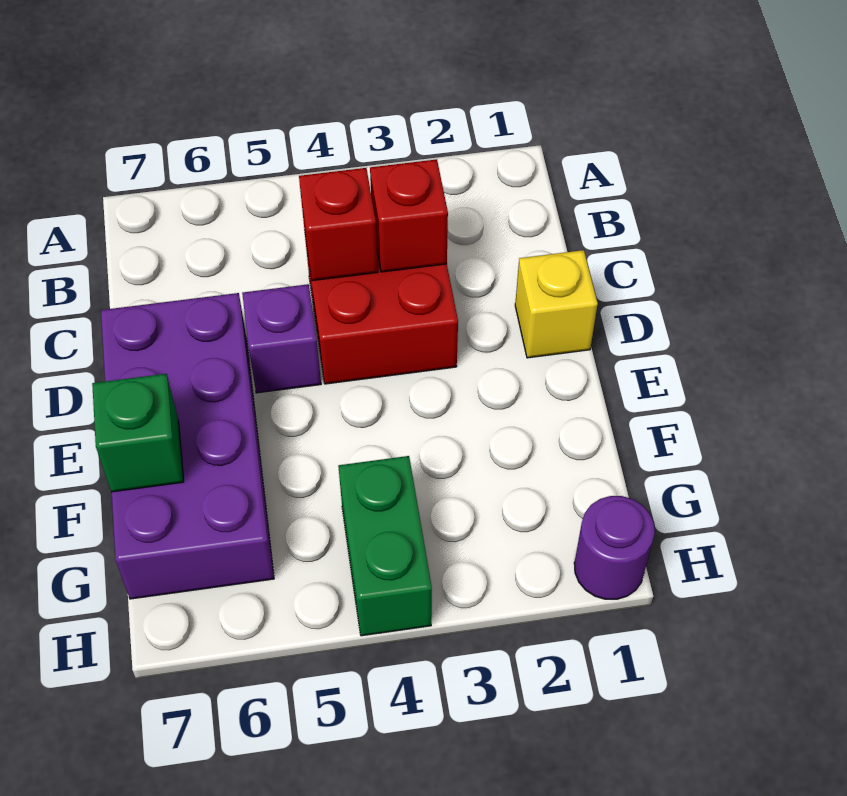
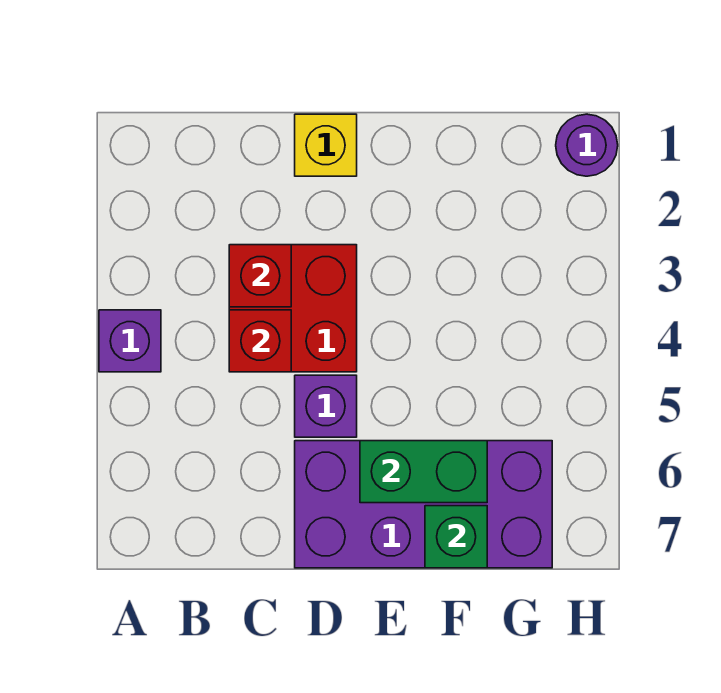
none -> purple 1x1 brick [99,310,161,372]
green 1x2 brick [338,456,432,636] -> green 1x2 brick moved to [360,441,487,503]

